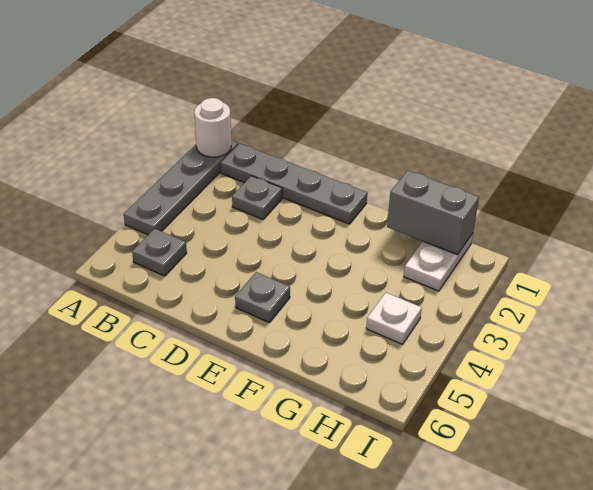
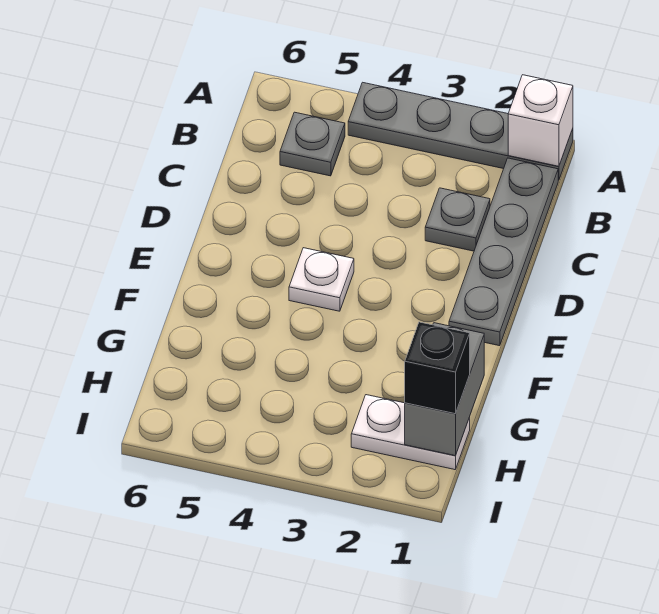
white 1x1 round brick [194,98,231,157] -> white 1x1 brick [508,75,573,166]
grey 1x1 plate [235,272,290,323] -> none
none -> black 1x1 brick [405,322,470,414]
white 1x1 plate [366,293,422,344] -> white 1x1 plate moved to [289,248,354,311]

